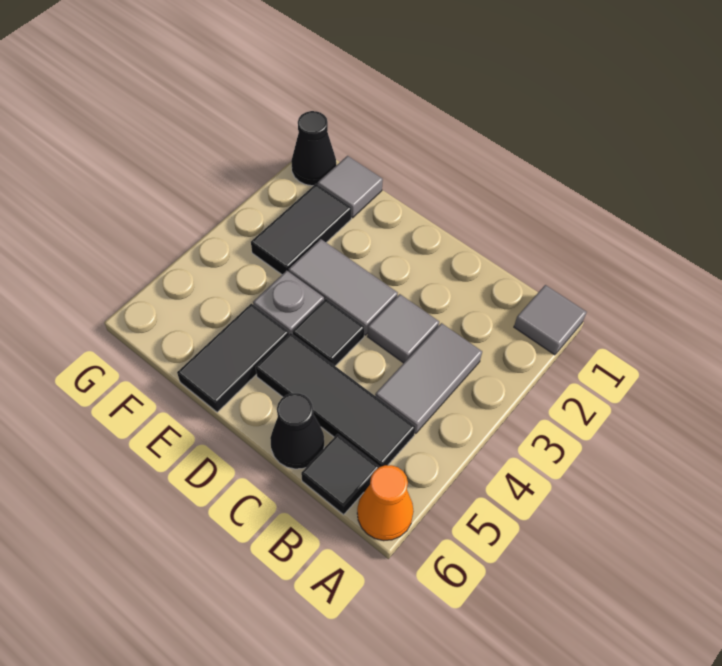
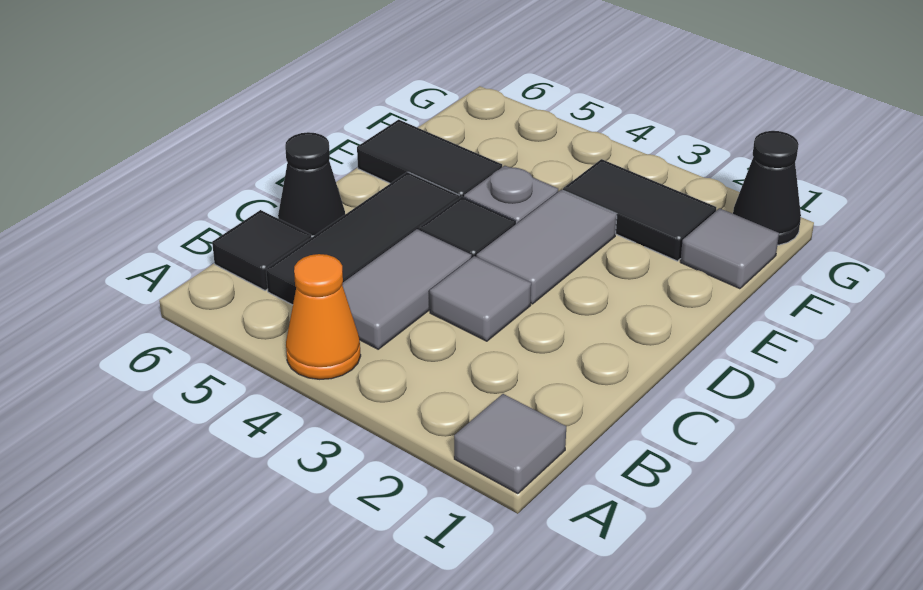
orange 1x1 cone [357,465,414,541] -> orange 1x1 cone moved to [286,254,361,379]
grey 1x2 tile [375,323,482,434] -> grey 1x2 tile turned to [342,229,472,349]

